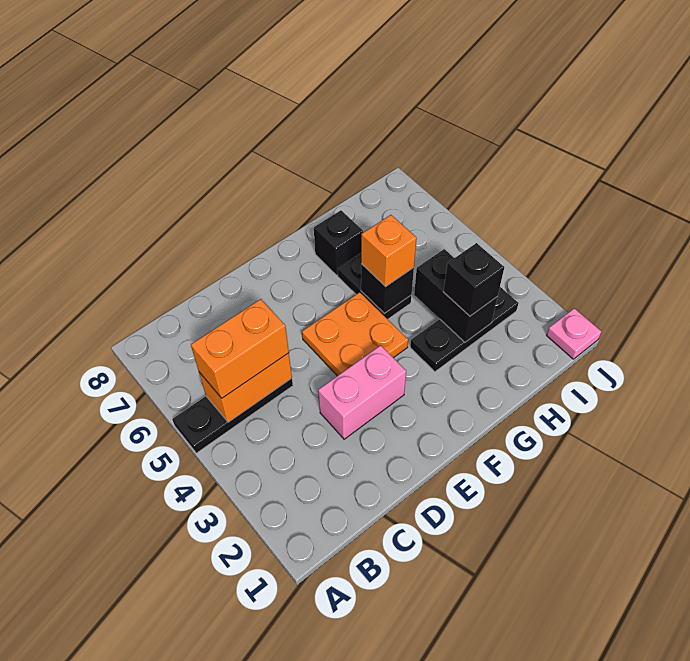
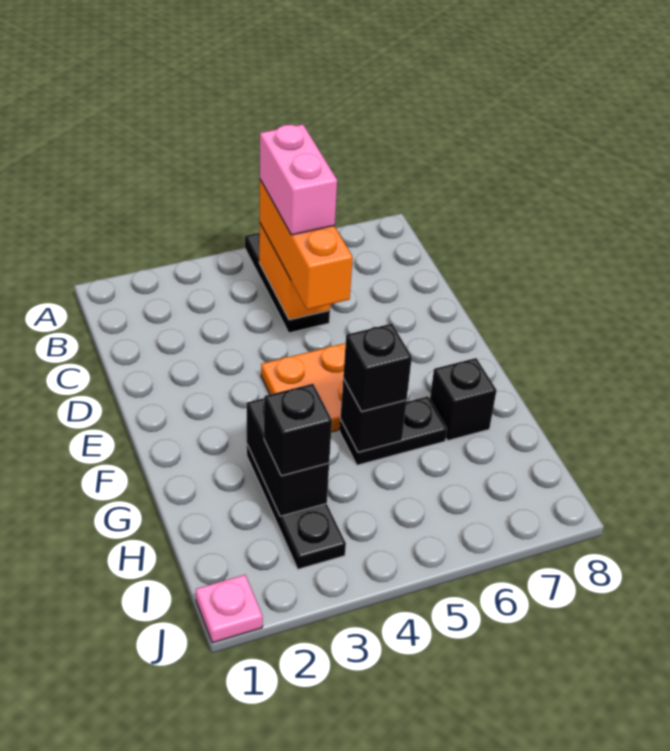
orange 1x2 brick [191,299,289,398] -> orange 1x3 brick [260,180,353,310]
pink 1x2 brick [318,345,406,439] -> pink 1x2 brick moved to [260,124,337,235]
orange 1x1 brick [361,215,417,287] -> black 1x1 brick [343,324,412,411]
black 1x2 brick [414,249,497,342] -> black 1x2 brick turned to [246,398,329,516]

